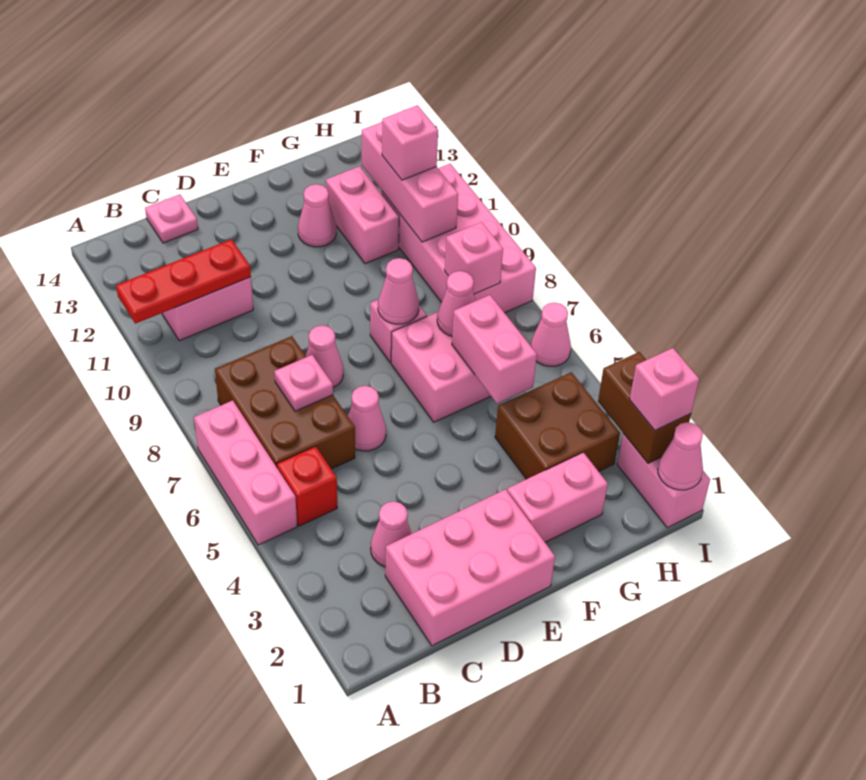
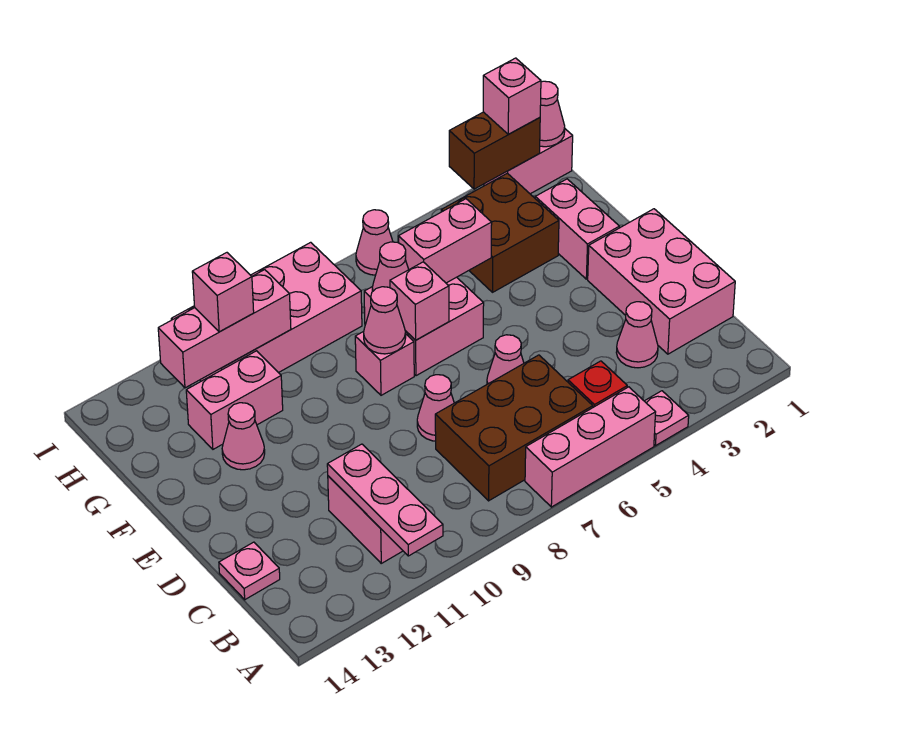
red 1x3 plate [116,239,251,324] -> pink 1x3 plate [327,444,443,556]
pink 1x1 plate [274,355,333,411] -> pink 1x1 plate moved to [645,391,689,446]
pink 1x1 brick [445,222,503,294] -> pink 1x1 brick moved to [390,262,449,340]

